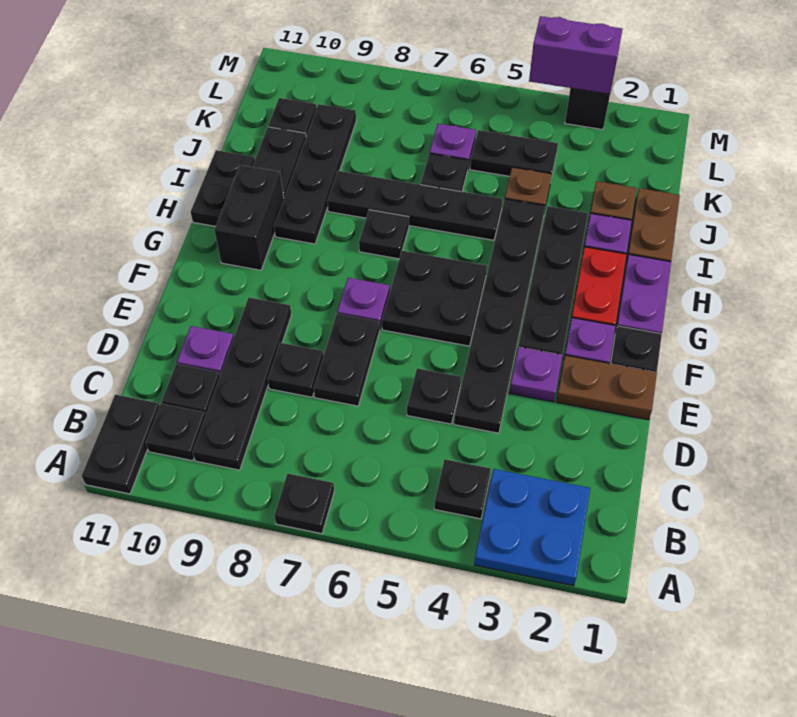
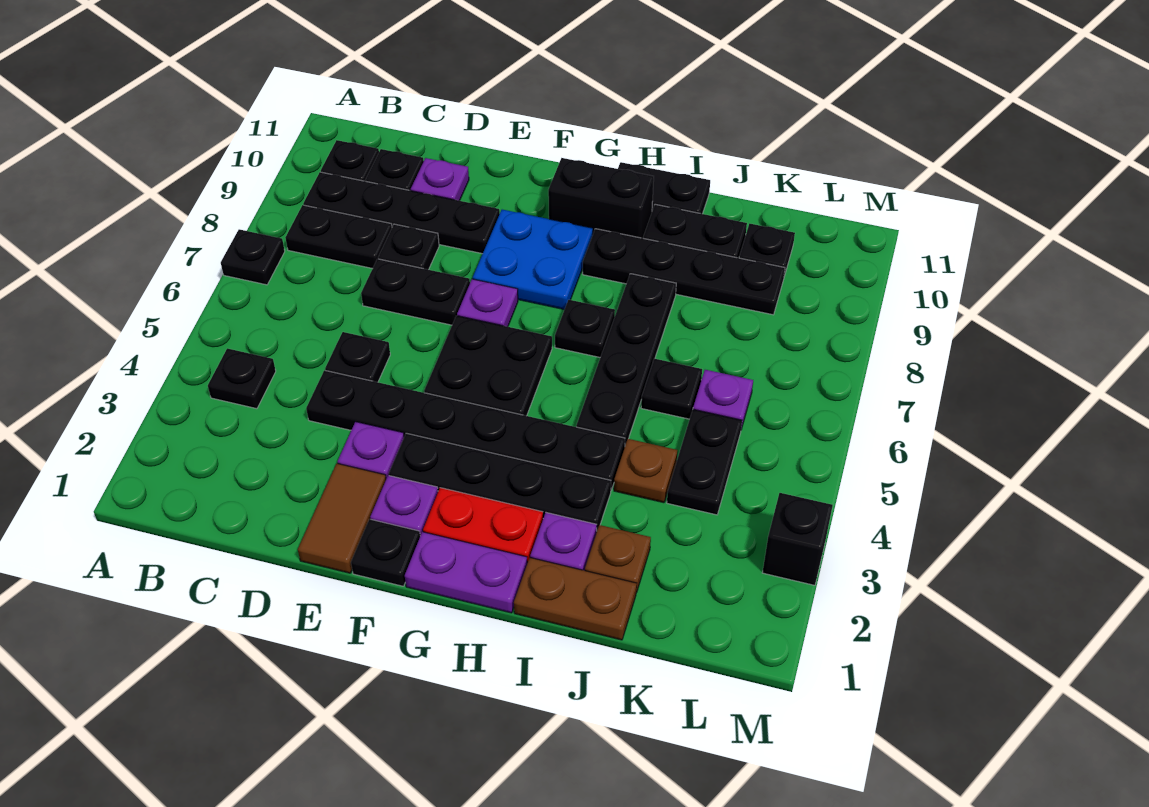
blue 2x2 plate [474,469,590,586] -> blue 2x2 plate moved to [473,210,593,310]
black 1x2 plate [82,395,160,494] -> black 1x2 plate moved to [285,205,392,269]
brown 1x2 plate [556,356,657,420] -> brown 1x2 tile [298,463,386,573]
purple 1x2 brick [529,16,622,94] -> none

